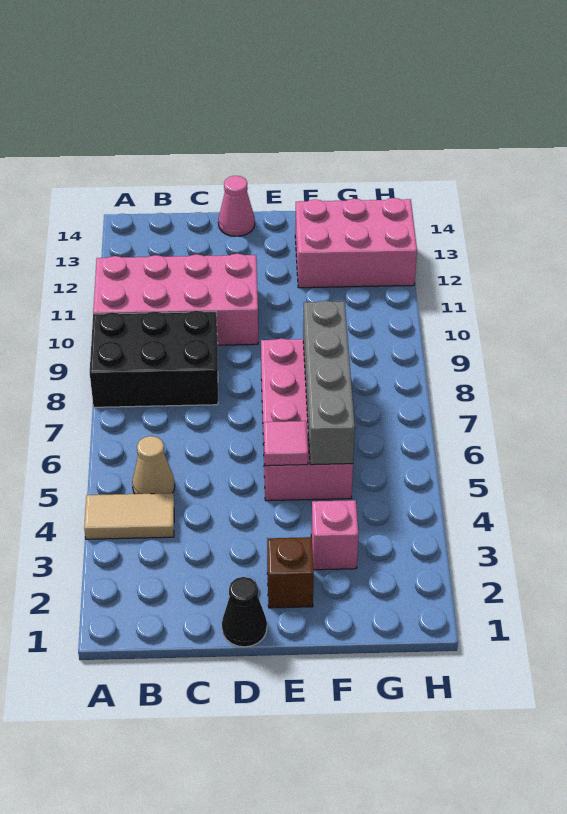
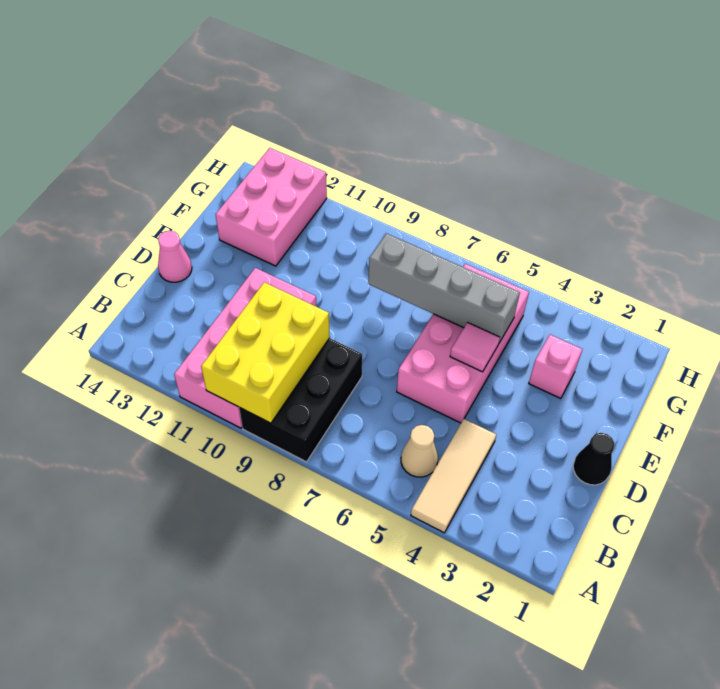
tan 1x2 tile [84,493,174,539] -> tan 1x3 tile [411,419,496,533]
none -> yellow 2x3 brick [201,282,330,423]
brown 1x1 brick [267,537,314,608] -> none
pink 2x4 brick [261,338,353,501] -> pink 2x4 brick turned to [397,264,529,423]

